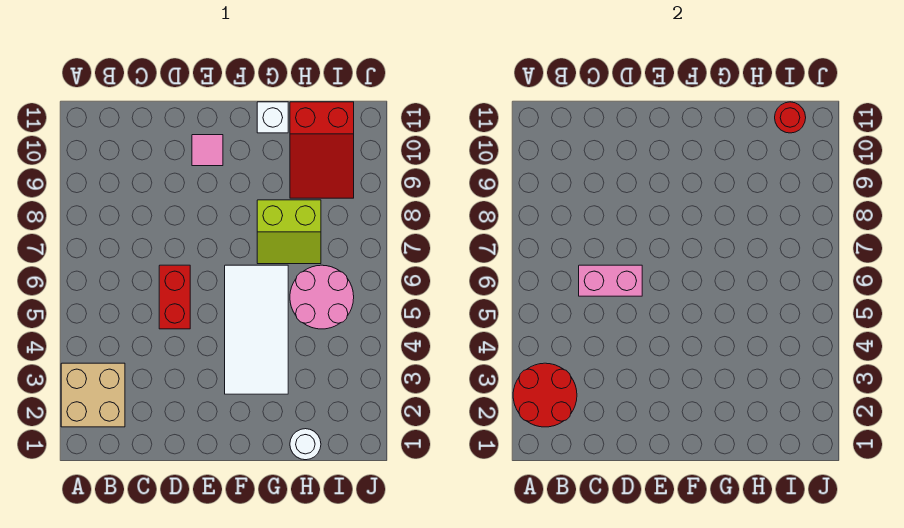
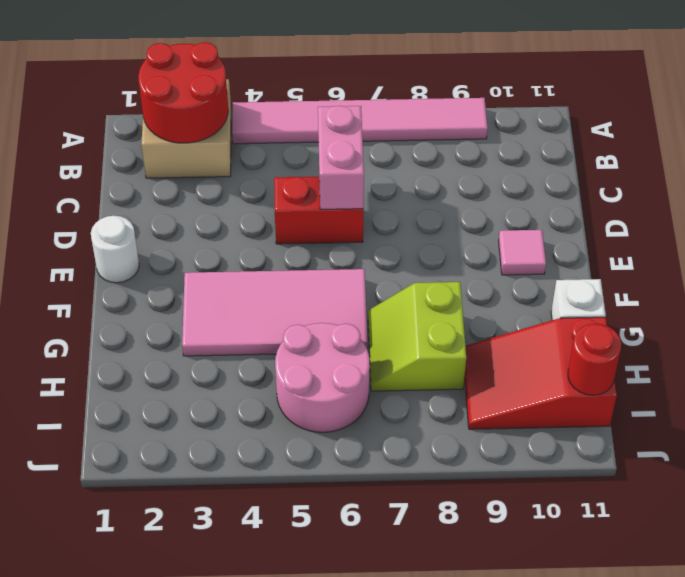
none -> pink 1x6 tile [232,98,488,144]
white 2x4 tile [225,265,288,394] -> pink 2x4 tile [182,269,368,356]
white 1x1 round brick [290,429,321,460] -> white 1x1 round brick moved to [91,216,139,283]

